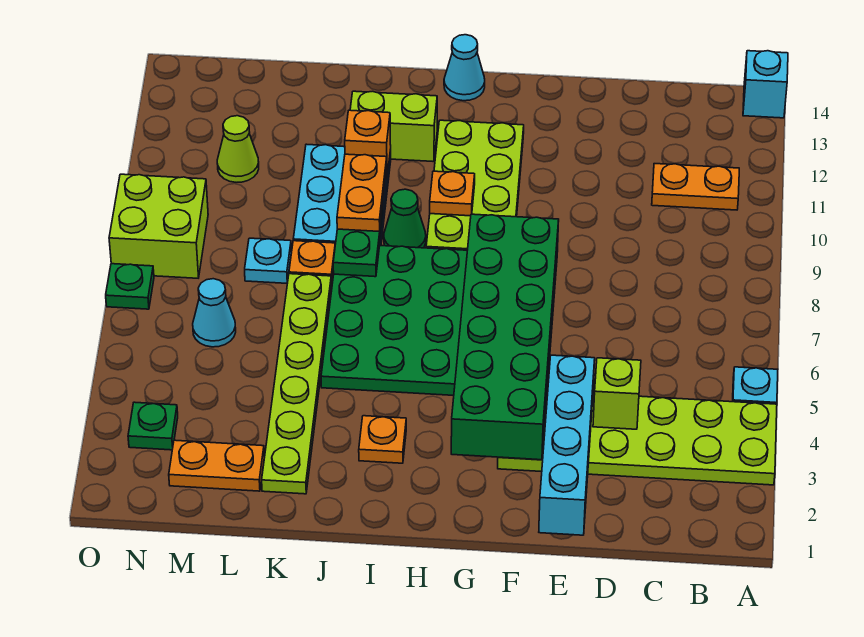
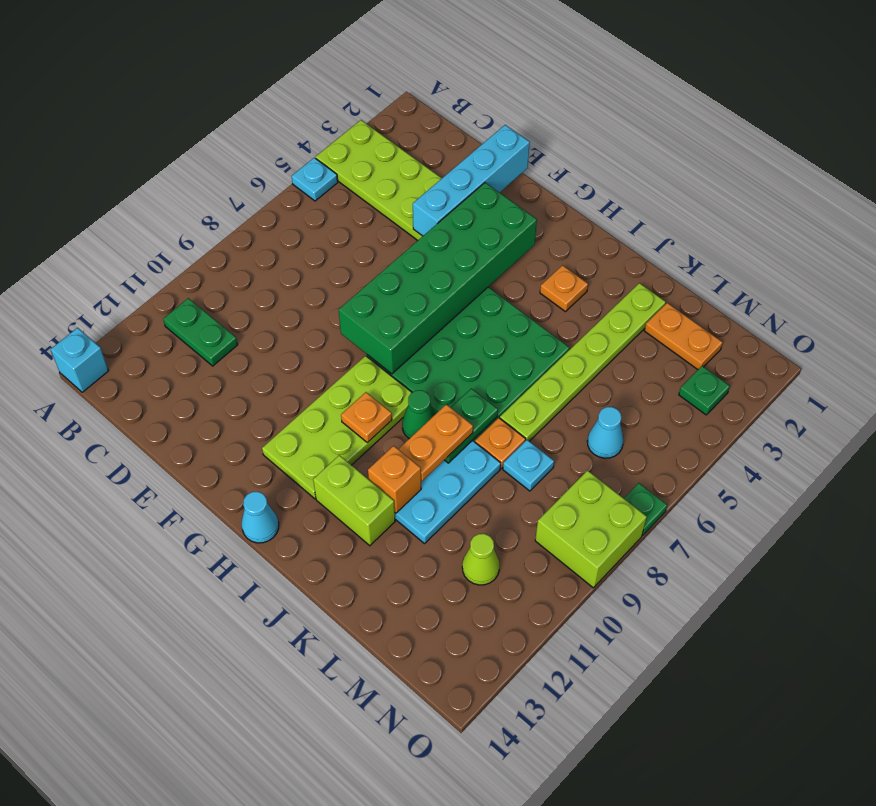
orange 1x2 plate [652,164,739,210] -> green 1x2 plate [163,298,238,366]
lime 1x1 brick [593,358,641,429] -> none

